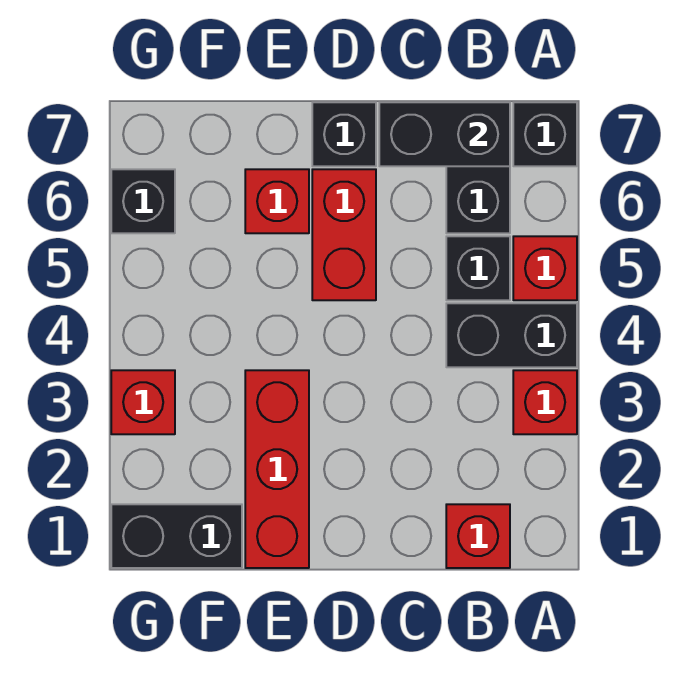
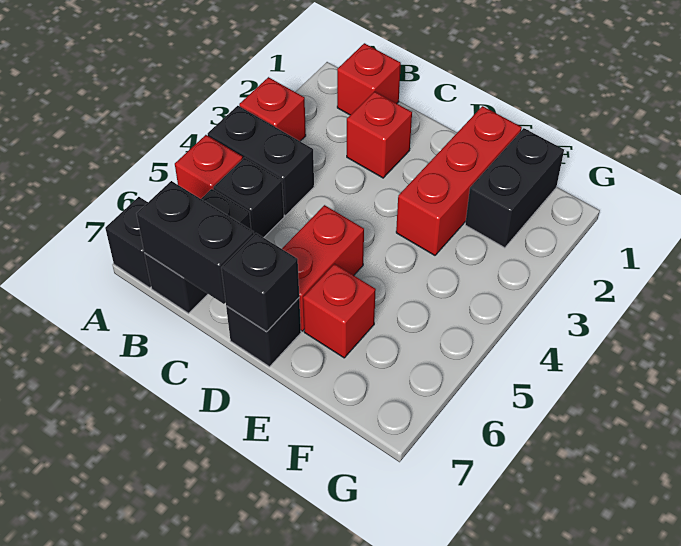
black 1x2 brick [111,504,242,568] -> black 1x2 brick turned to [465,128,564,248]
red 1x1 brick [111,370,175,434] -> red 1x1 brick moved to [347,92,412,178]
black 1x1 brick [111,169,175,233] -> black 1x1 brick moved to [221,233,299,332]

